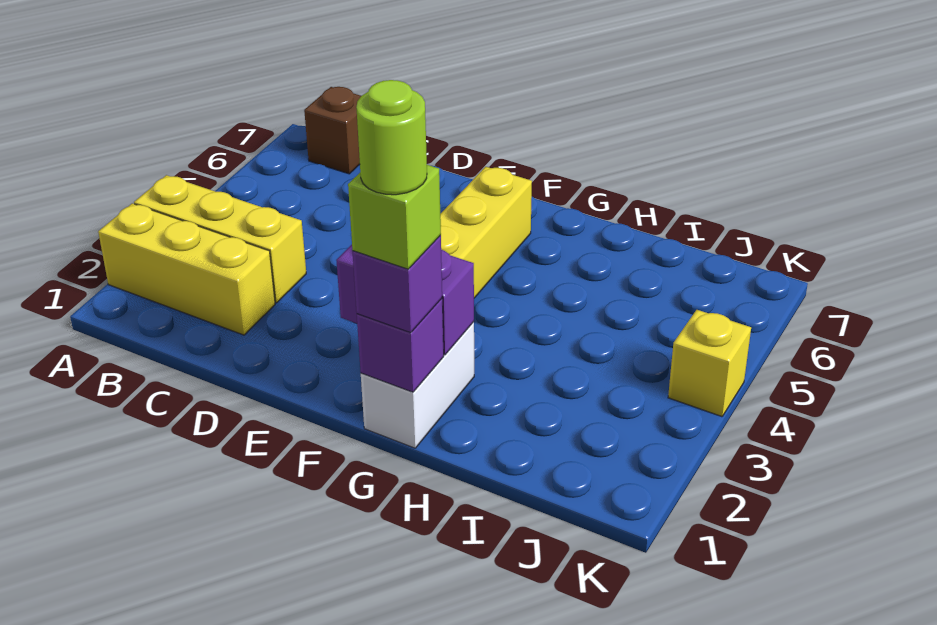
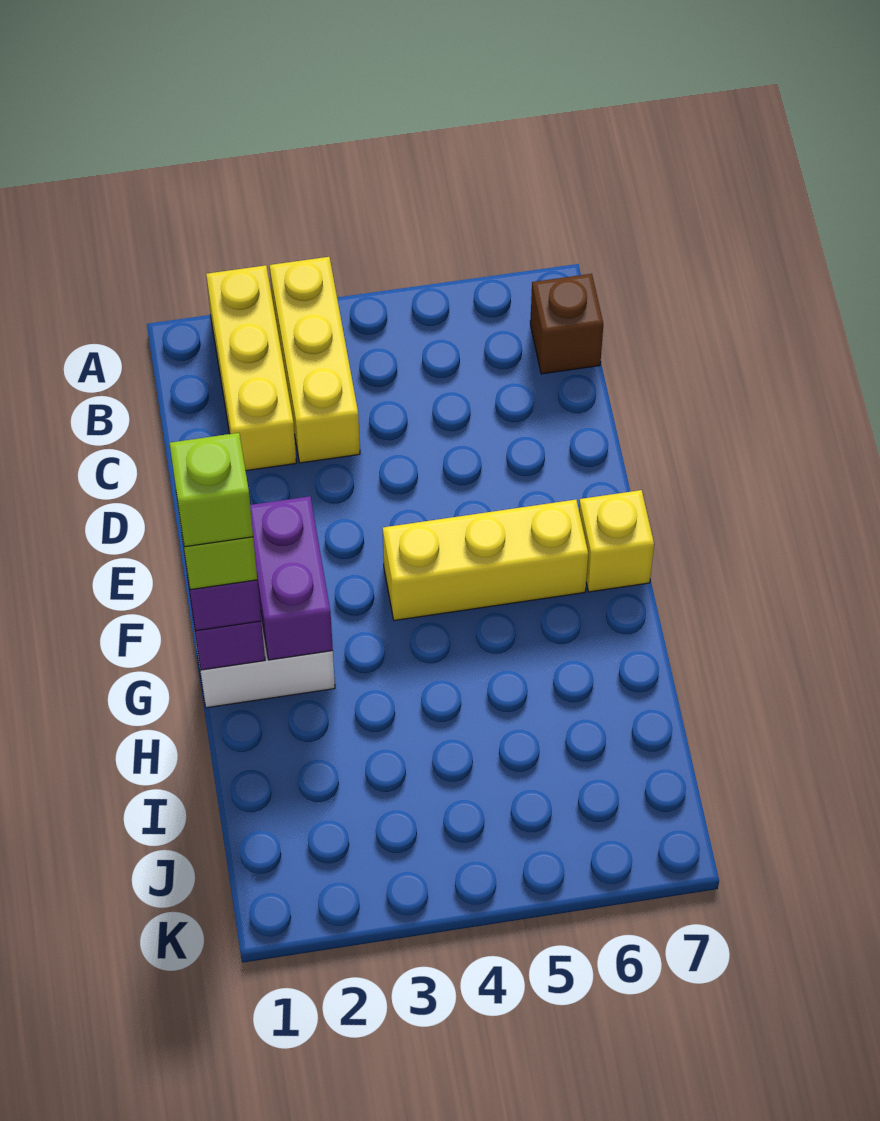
lime 1x1 round brick [356,80,427,195] -> lime 1x1 brick [170,433,253,547]
yellow 1x1 brick [668,310,751,417] -> yellow 1x1 brick moved to [579,490,654,592]

